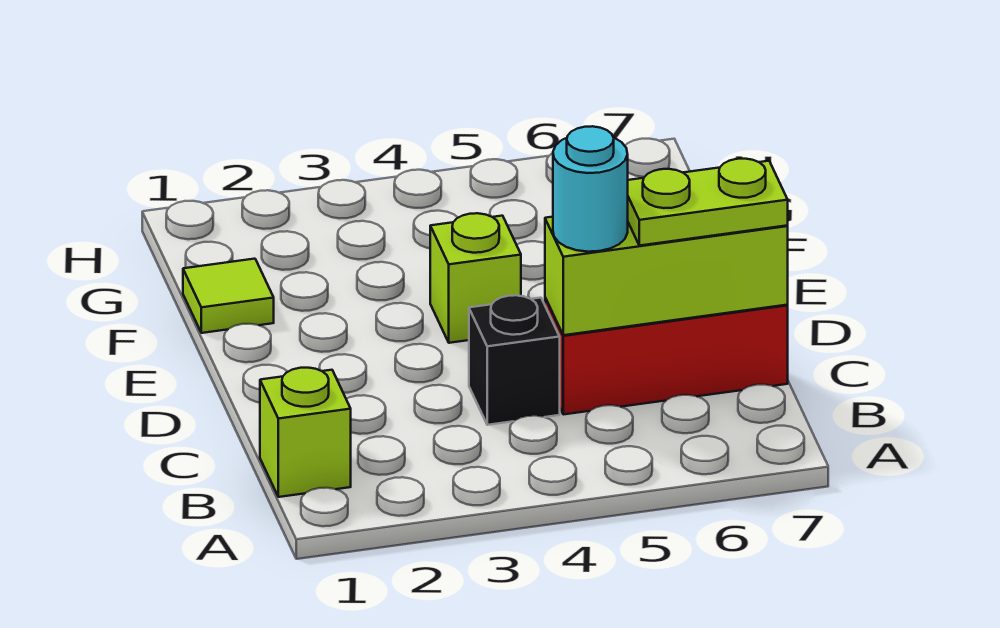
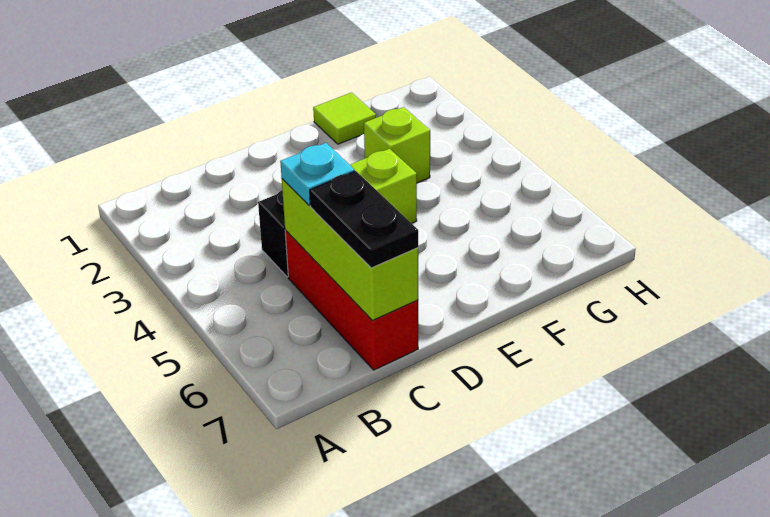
lime 1x1 brick [260,368,351,497] -> lime 1x1 brick moved to [364,107,430,183]
cyan 1x1 round brick [553,126,628,252] -> cyan 1x1 plate [280,143,355,206]
lime 1x2 plate [628,159,788,246] -> black 1x2 plate [310,171,418,268]

